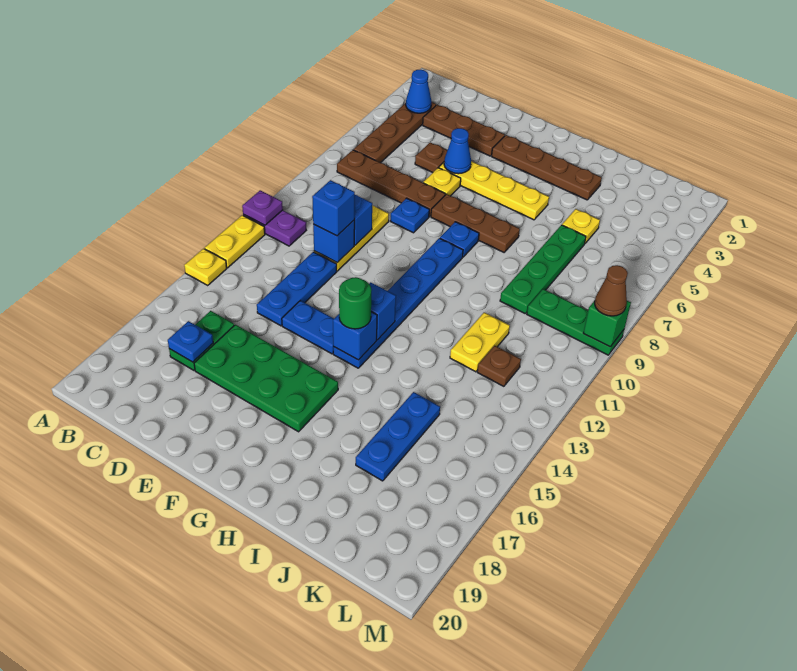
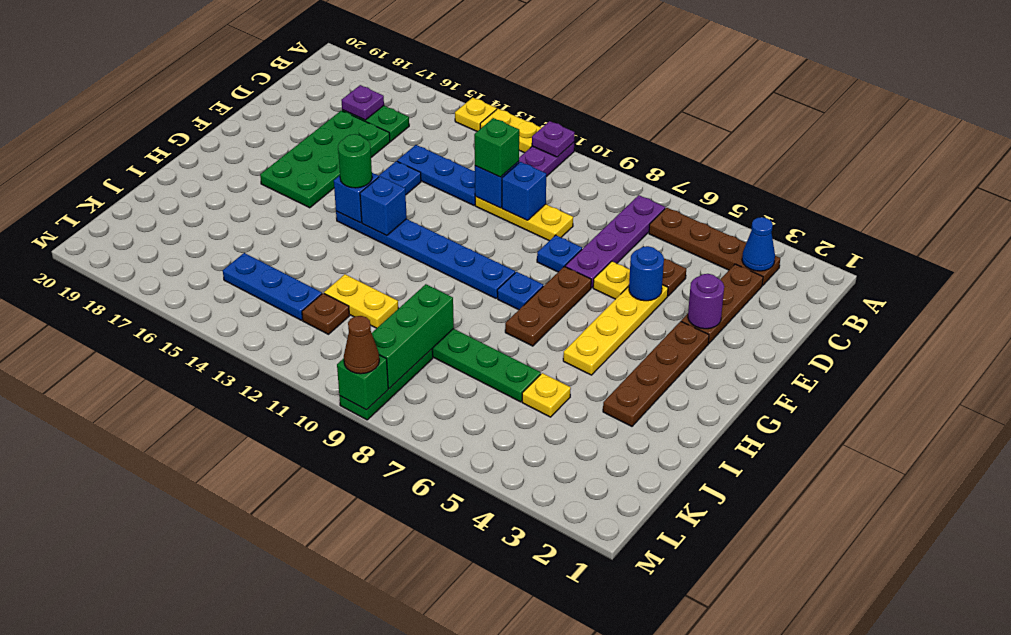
brown 1x4 plate [337,150,445,217] -> purple 1x4 plate [565,195,665,288]
blue 1x1 plate [168,321,213,362] -> purple 1x1 plate [341,85,384,120]
blue 1x1 brick [312,180,355,236] -> green 1x1 brick [474,118,519,177]
none -> purple 1x1 round brick [688,274,724,329]
blue 1x1 cone [444,128,471,174] -> blue 1x1 round brick [629,246,664,301]
none -> green 1x3 brick [372,284,454,389]
blue 1x3 plate [356,392,440,481] -> blue 1x3 plate moved to [223,253,322,320]

